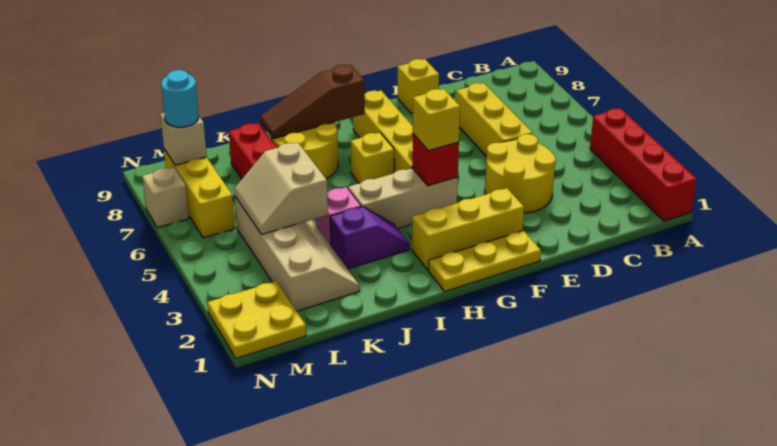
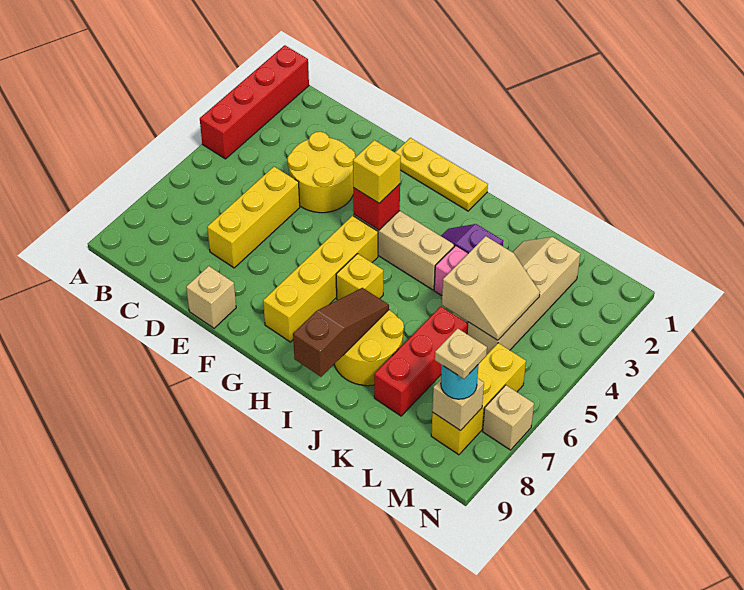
yellow 1x1 brick [398,59,439,113] -> tan 1x1 brick [186,266,236,328]
yellow 1x3 brick [412,188,524,270] -> none
brown 1x3 slope [260,65,365,139] -> brown 1x3 slope turned to [293,288,389,377]
yellow 2x2 plate [208,281,306,359] -> none
none -> tan 1x1 plate [435,328,487,379]

